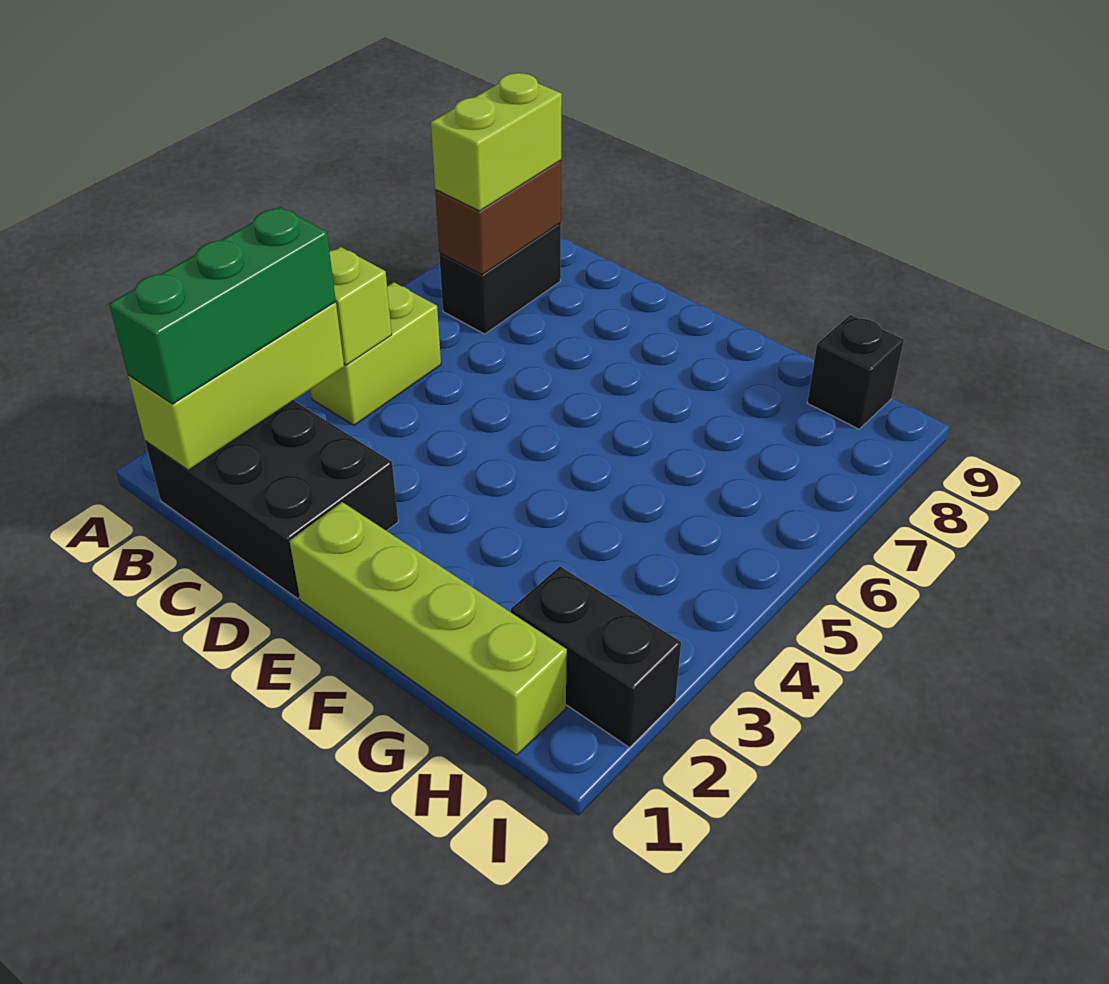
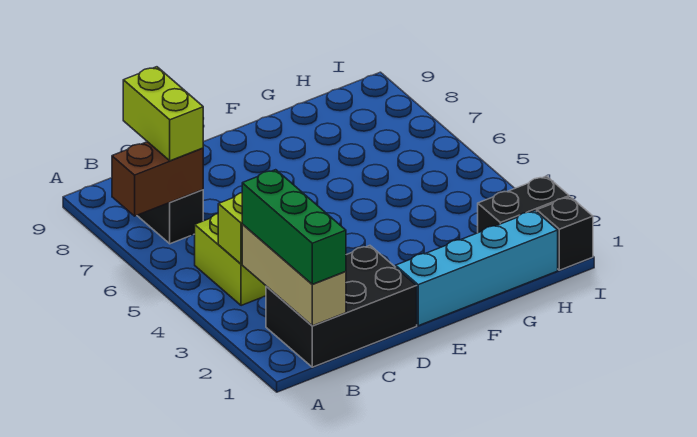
lime 1x3 brick [128,302,344,470] -> tan 1x3 brick [242,224,346,326]
brown 1x2 brick [435,160,561,275] -> brown 1x2 brick turned to [112,142,203,216]
lime 1x4 brick [290,502,567,755] -> cyan 1x4 brick [396,211,558,326]
black 1x1 brick [807,315,904,429] -> black 1x1 brick moved to [537,197,593,270]

